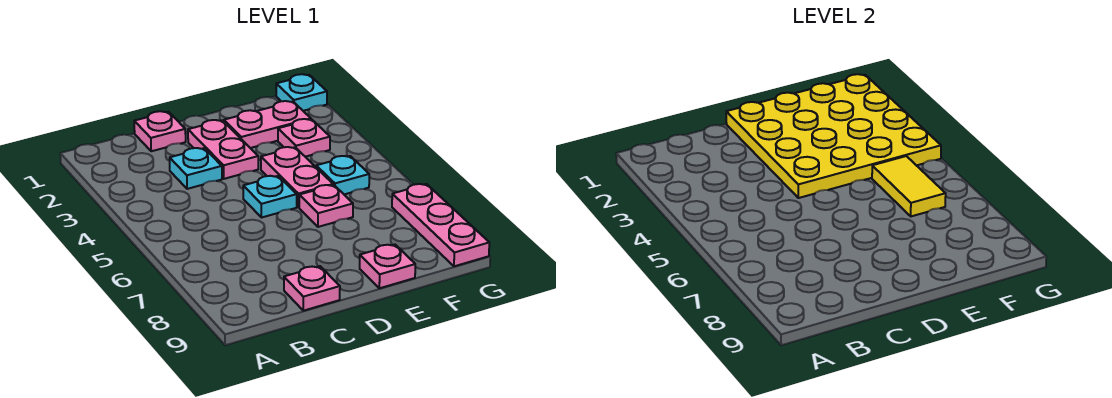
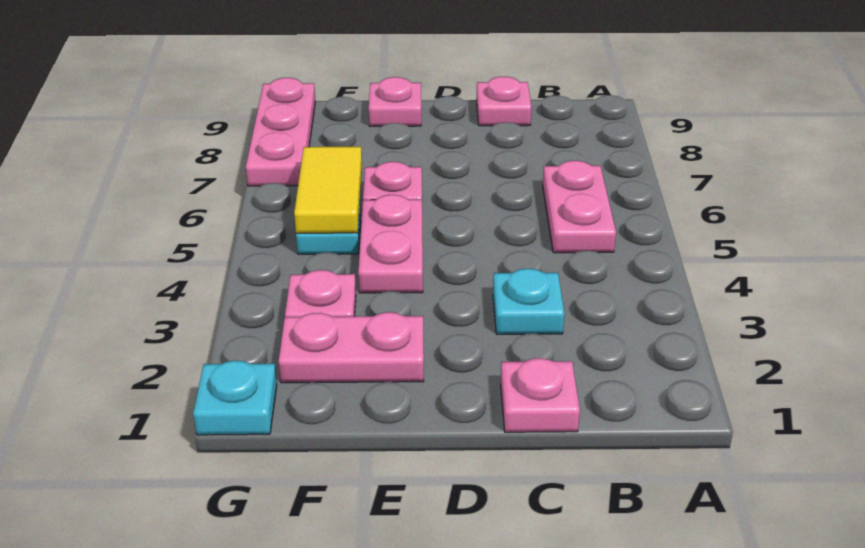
yellow 4x4 plate [726,74,941,198] -> none
pink 1x2 plate [188,120,258,179] -> pink 1x2 plate moved to [543,161,616,253]
cyan 1x1 plate [243,176,297,218] -> none

